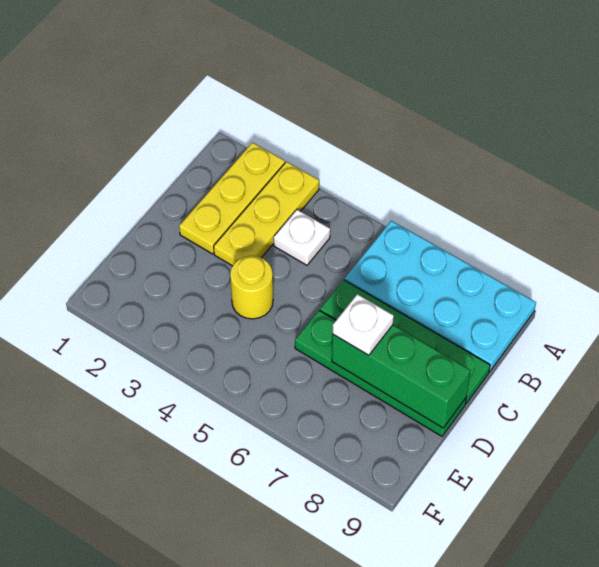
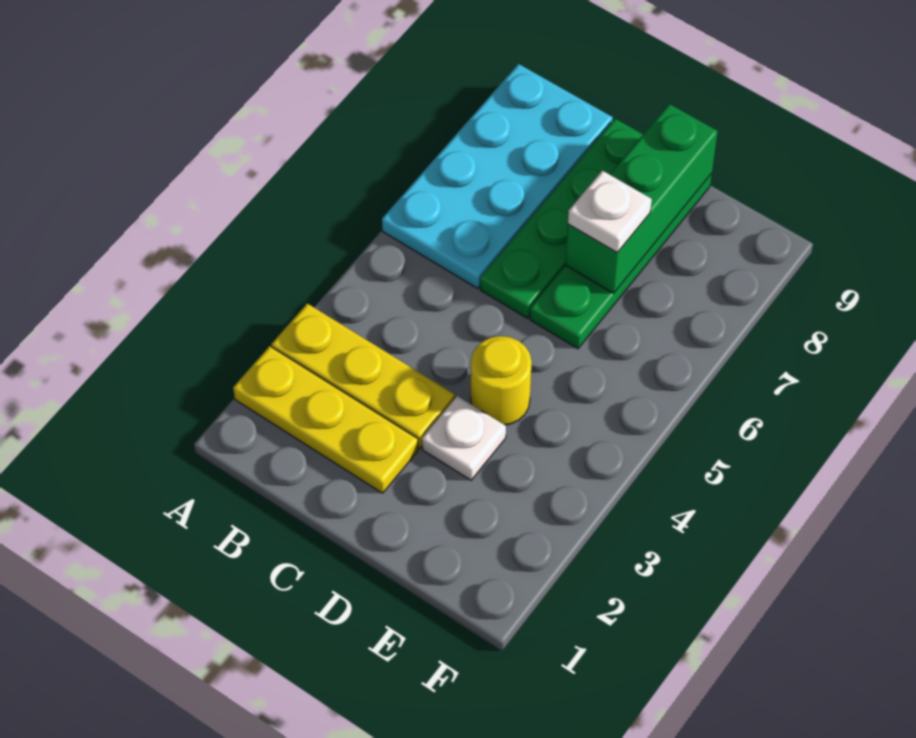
white 1x1 plate [274,210,330,265] -> white 1x1 plate moved to [422,396,506,480]

